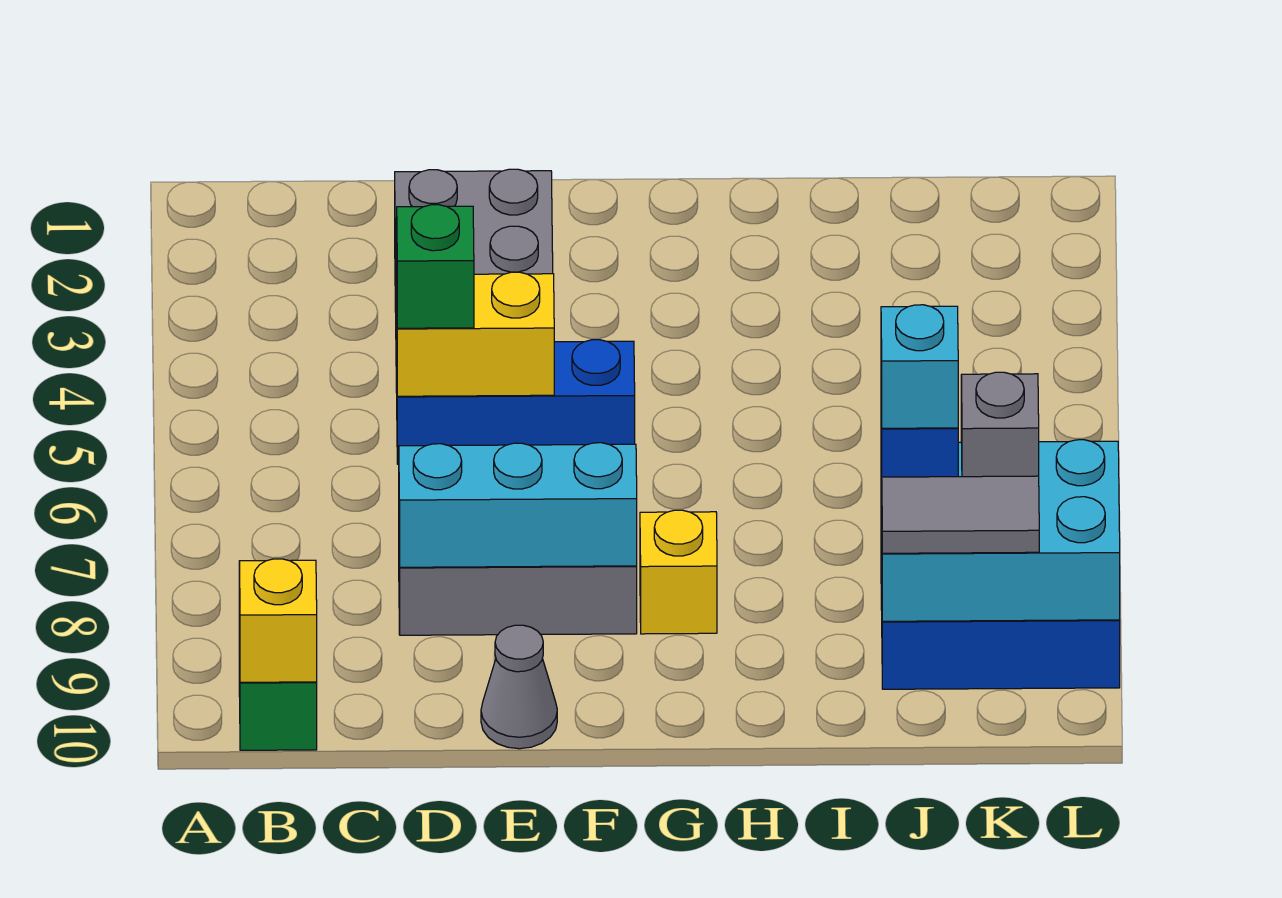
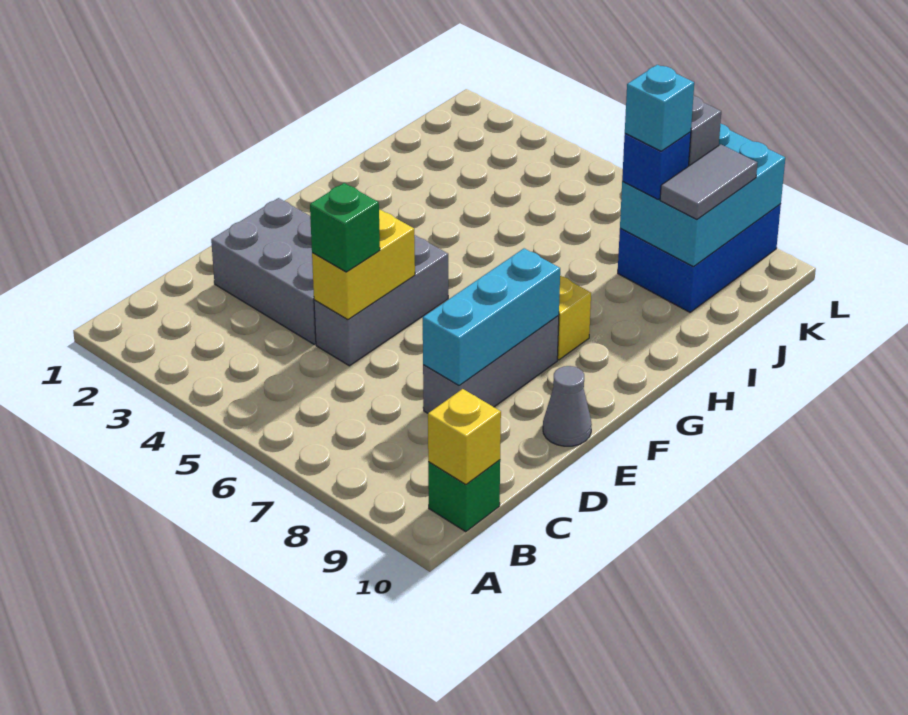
blue 1x3 brick [397,340,635,464] -> grey 1x3 brick [314,235,448,366]

